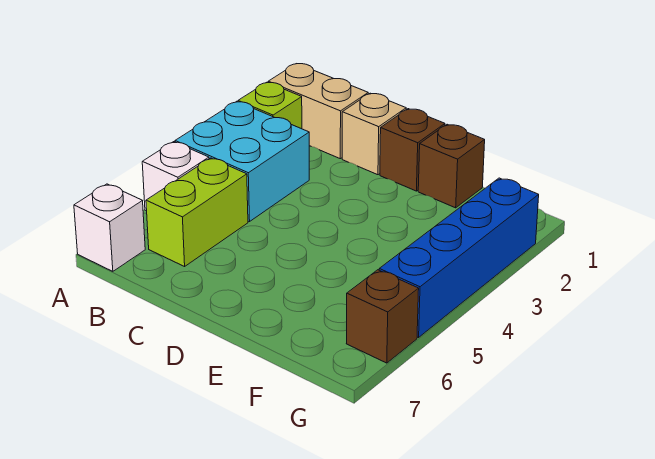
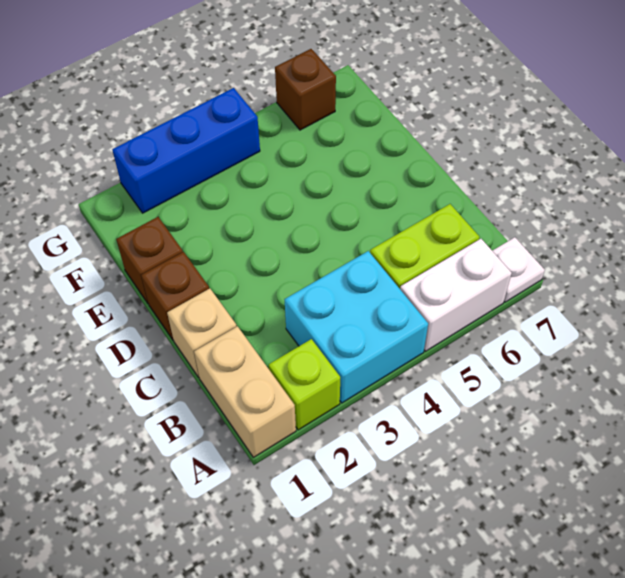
white 1x1 brick [142,142,209,211] -> white 1x2 brick [400,239,512,351]
white 1x1 brick [74,184,145,271] -> white 1x1 plate [492,237,545,302]
blue 1x4 brick [379,178,539,337] -> blue 1x3 brick [112,88,260,213]

